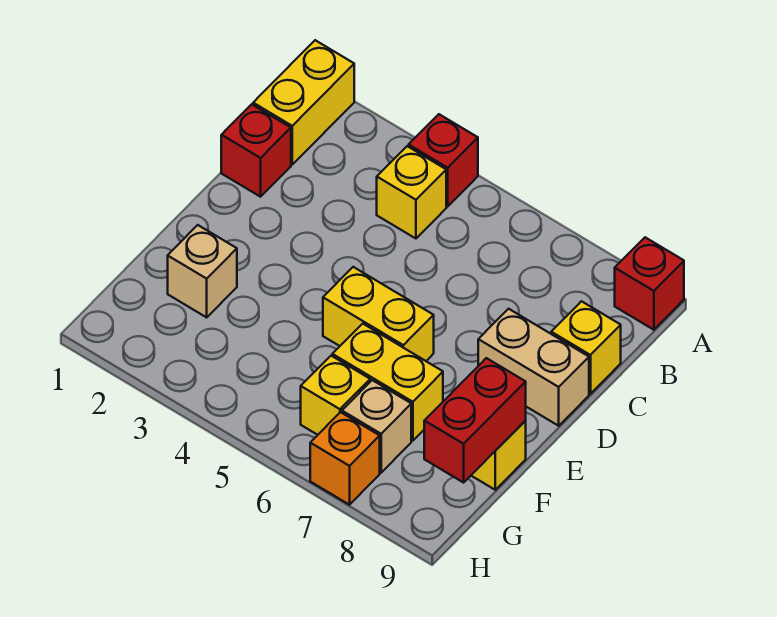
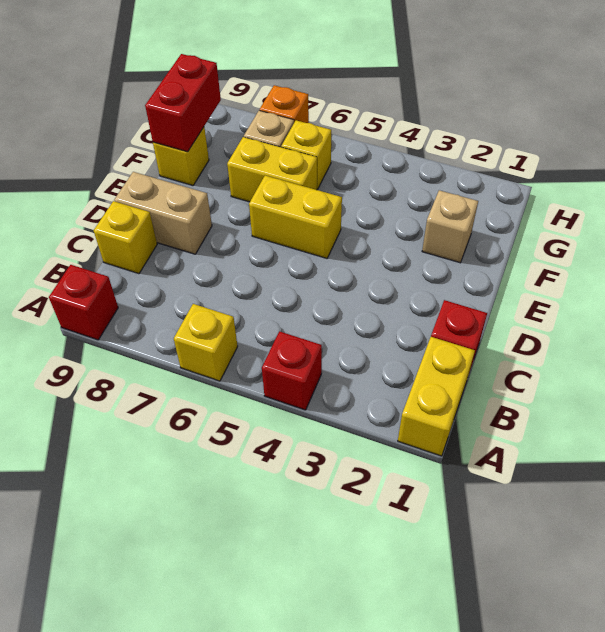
yellow 1x1 brick [377,146,446,238] -> yellow 1x1 brick moved to [174,304,238,381]

